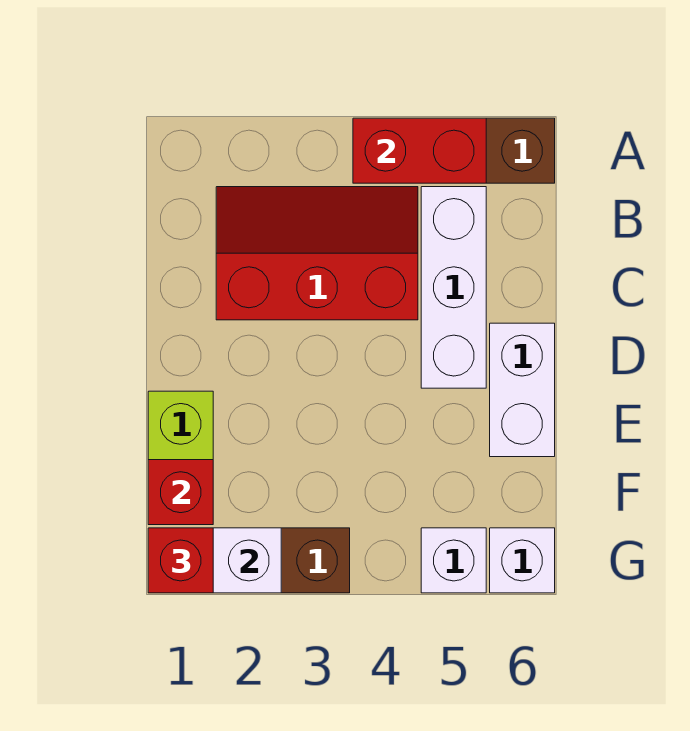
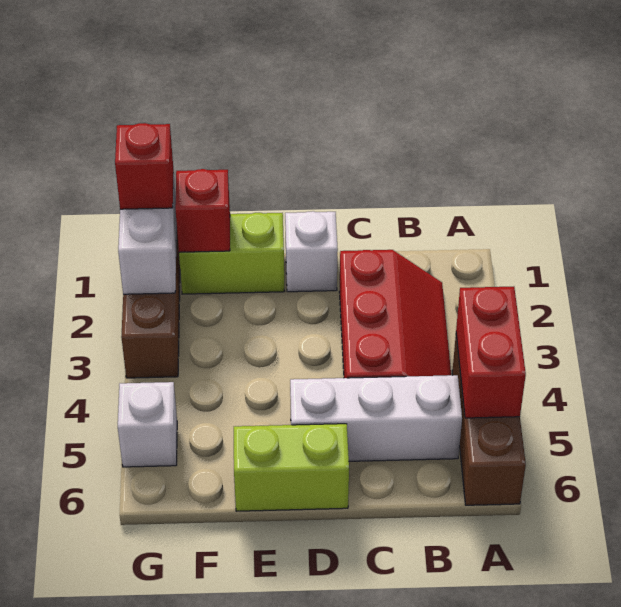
white 1x2 brick [490,323,555,457] -> lime 1x2 brick [234,424,349,511]
white 1x1 brick [490,528,555,593] -> white 1x1 brick moved to [285,211,338,292]

